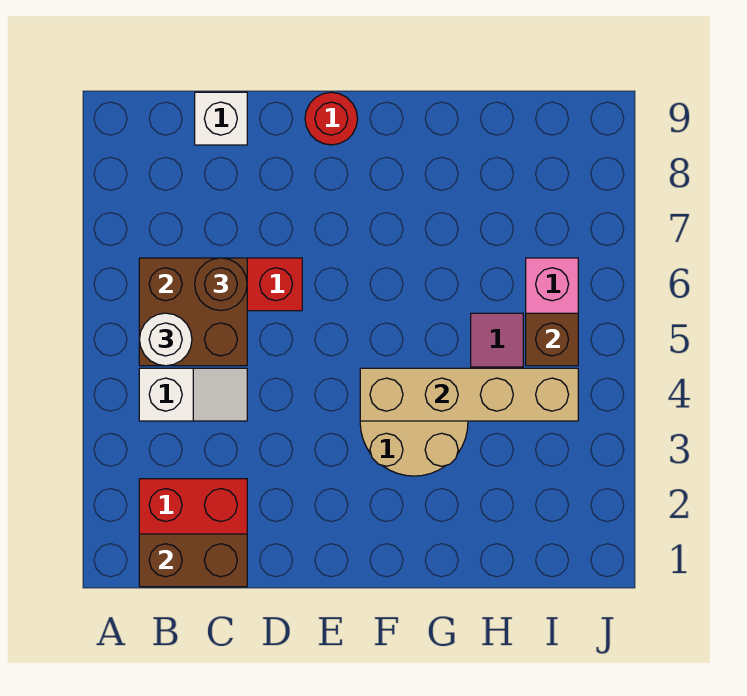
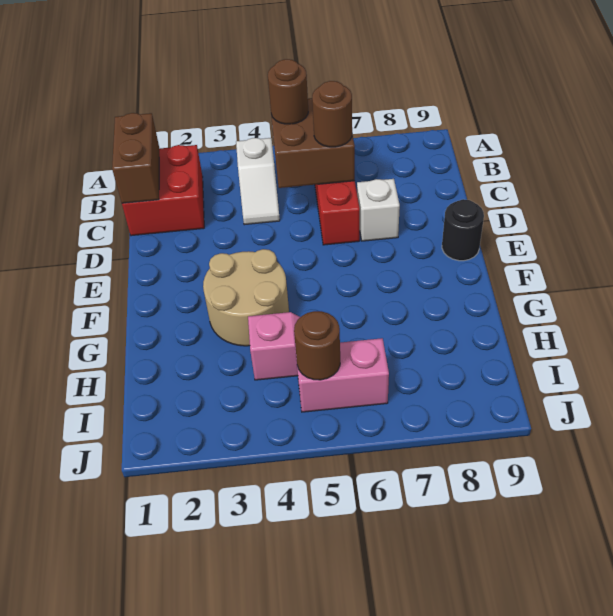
white 1x1 round brick [139,313,192,366] -> brown 1x1 round brick [268,59,308,124]
white 1x1 brick [195,92,247,145] -> white 1x1 brick moved to [357,179,400,241]
red 1x1 round brick [305,92,358,145] -> black 1x1 round brick [442,199,484,261]
tan 1x4 brick [360,368,578,421] -> none
brown 1x1 brick [526,313,578,366] -> brown 1x1 round brick [294,311,340,380]

